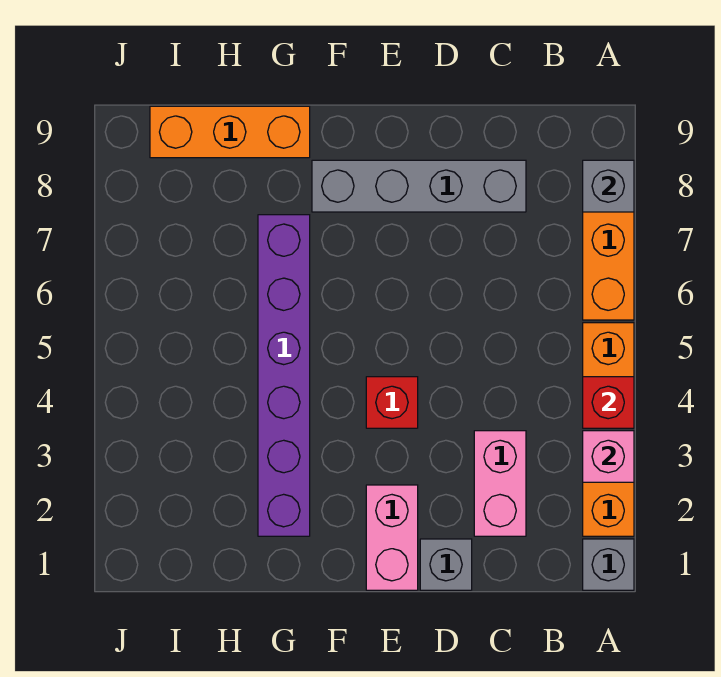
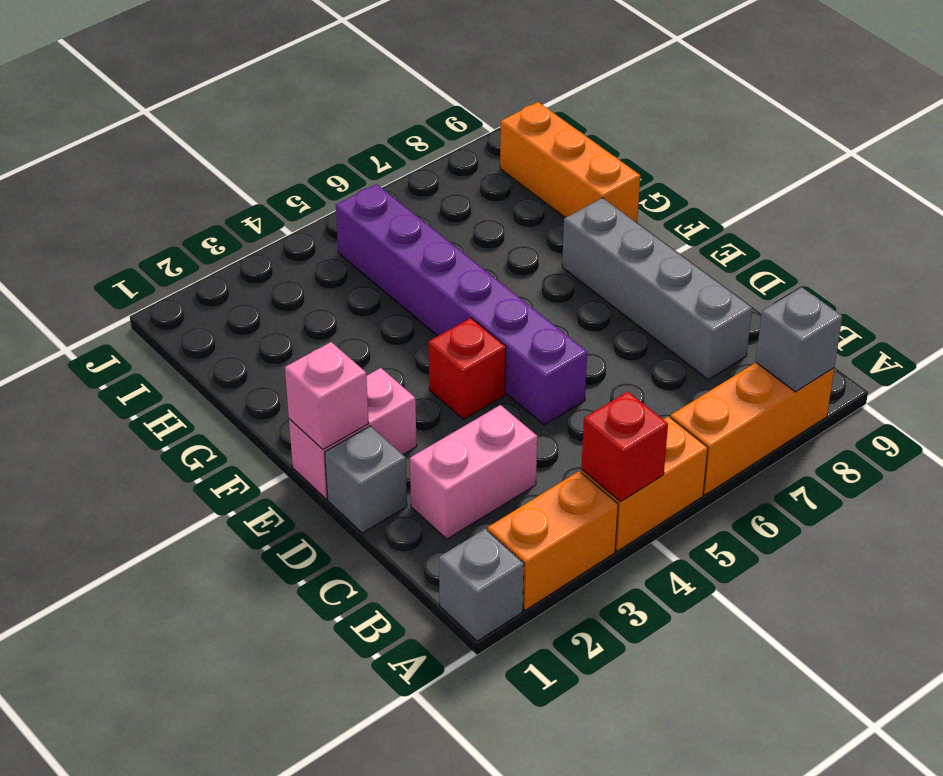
pink 1x1 brick [583,431,634,482] -> pink 1x1 brick moved to [285,342,369,449]
purple 1x6 brick [258,215,310,536] -> purple 1x6 brick turned to [336,184,587,425]

